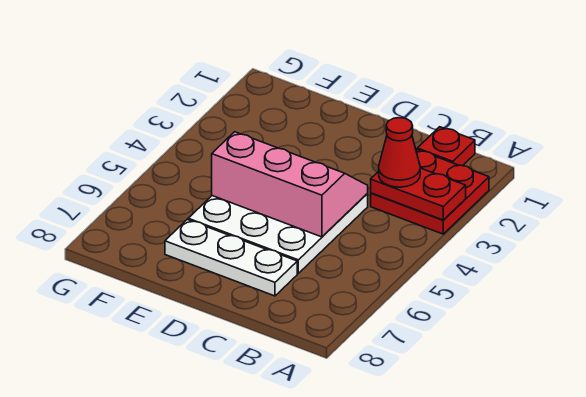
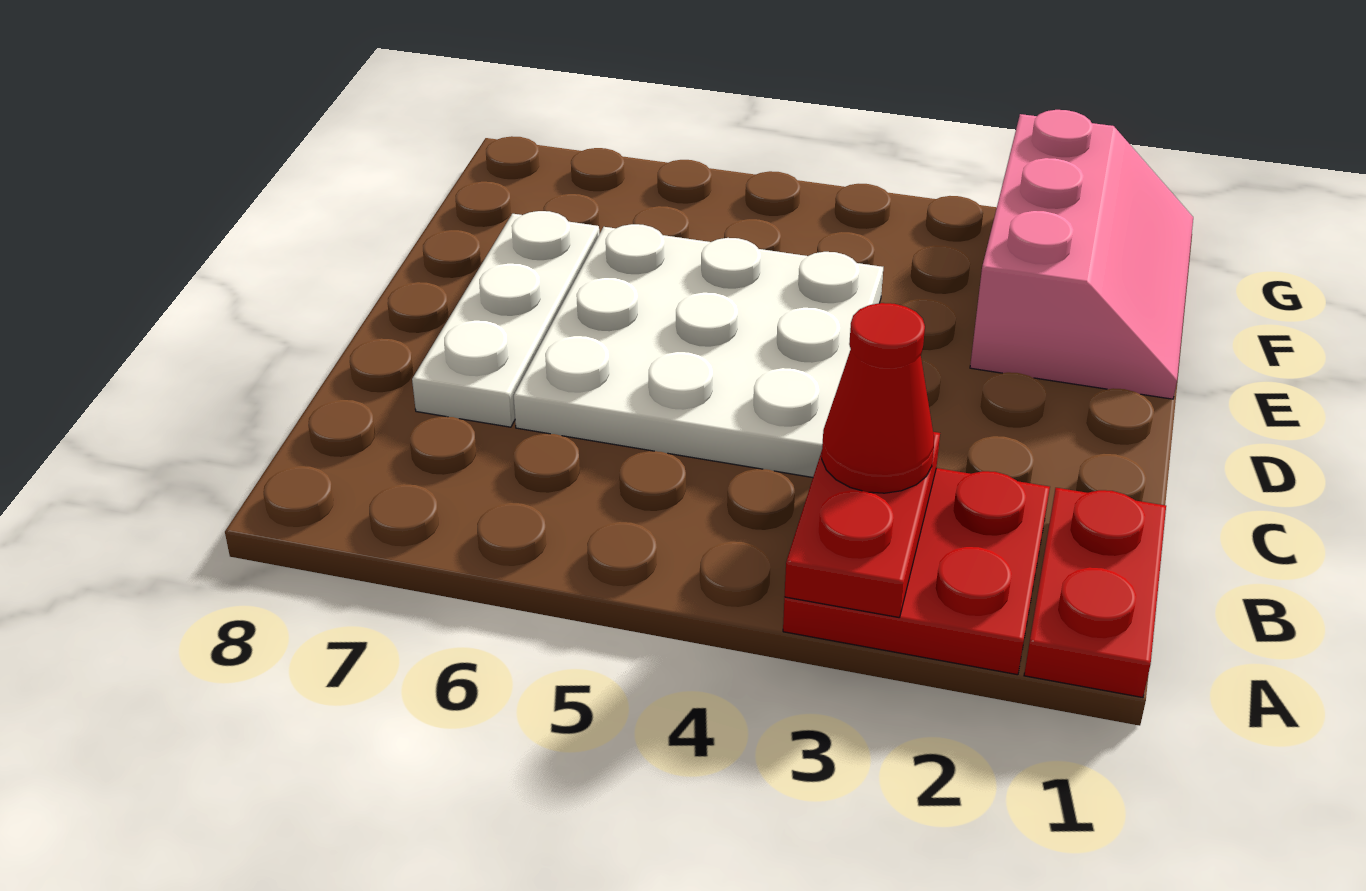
red 1x1 plate [417,127,475,166] -> red 1x2 plate [1024,488,1166,698]
pink 2x3 slope [212,132,368,237] -> pink 2x3 slope moved to [970,110,1193,399]

